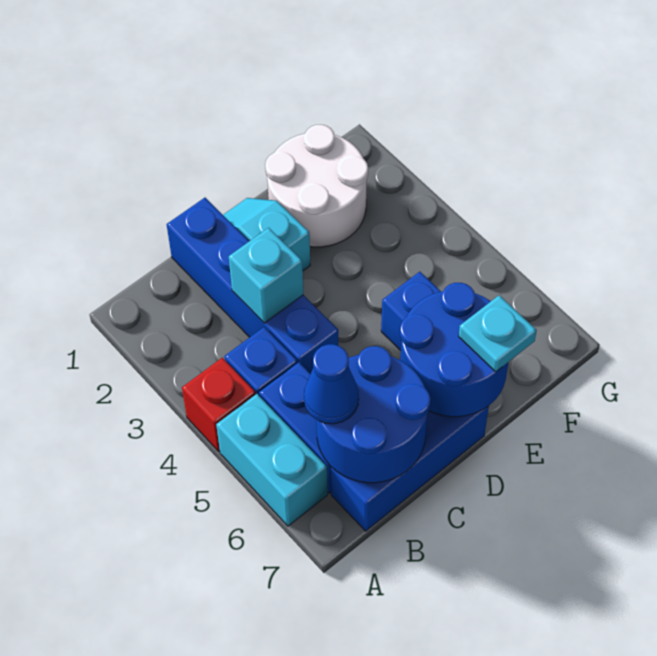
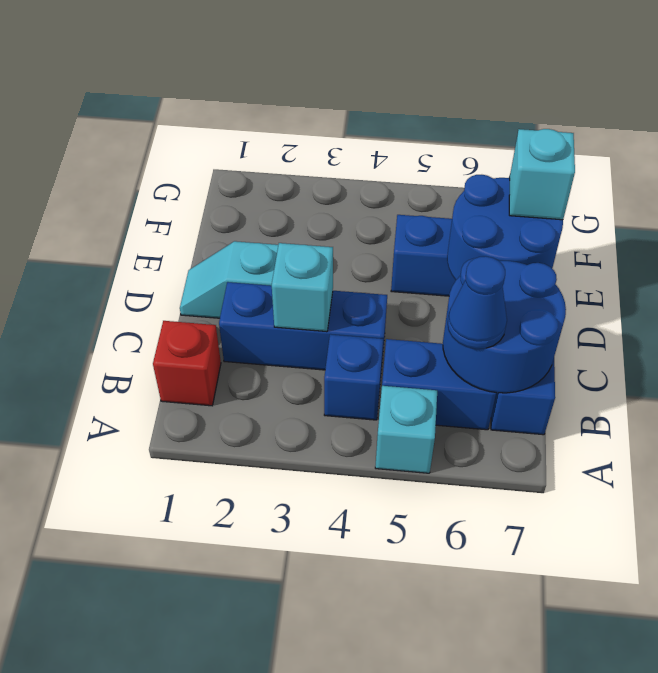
red 1x1 brick [182,358,256,451] -> red 1x1 brick moved to [153,321,221,406]
cyan 1x2 brick [216,394,328,526] -> cyan 1x1 brick [375,386,437,473]
blue 1x4 brick [167,198,338,374] -> blue 1x3 brick [219,282,387,370]
white 2x2 round brick [265,125,368,247] -> none
cyan 1x1 plate [459,295,537,372] -> cyan 1x1 brick [509,129,575,220]

